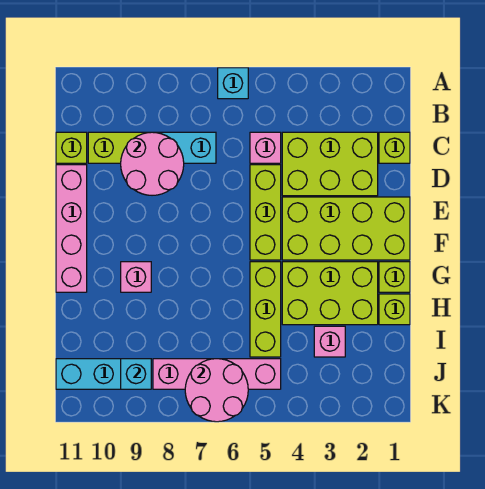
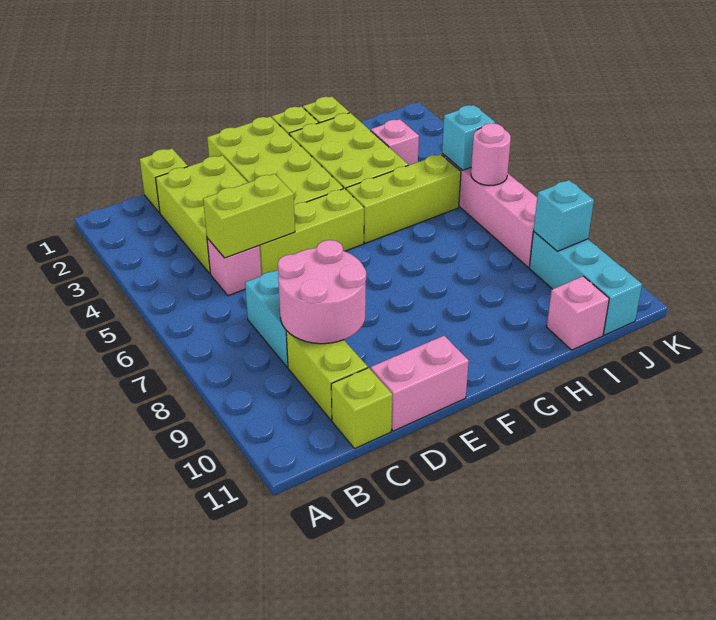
cyan 1x1 brick [218,68,248,99] -> cyan 1x1 brick moved to [442,105,495,170]
none -> lime 1x2 brick [203,174,295,258]
pink 1x4 brick [56,165,87,292] -> pink 1x2 brick [371,336,469,431]
pink 1x1 brick [121,262,151,292] -> pink 1x1 brick moved to [547,276,609,350]
pink 2x2 round brick [185,359,248,422] -> pink 1x1 round brick [471,123,511,185]

